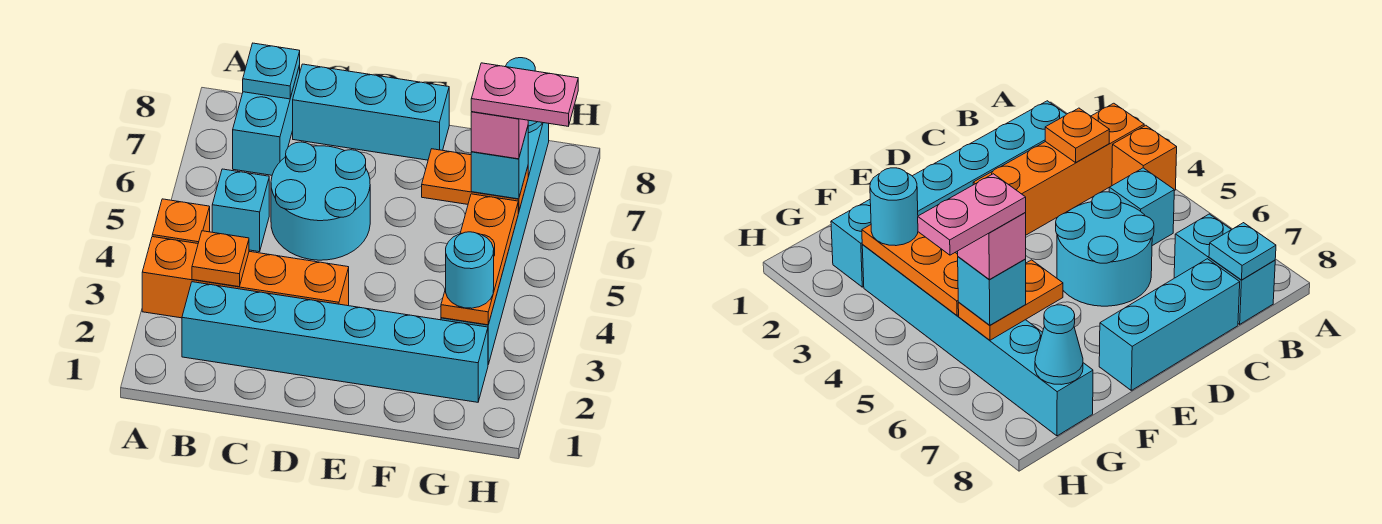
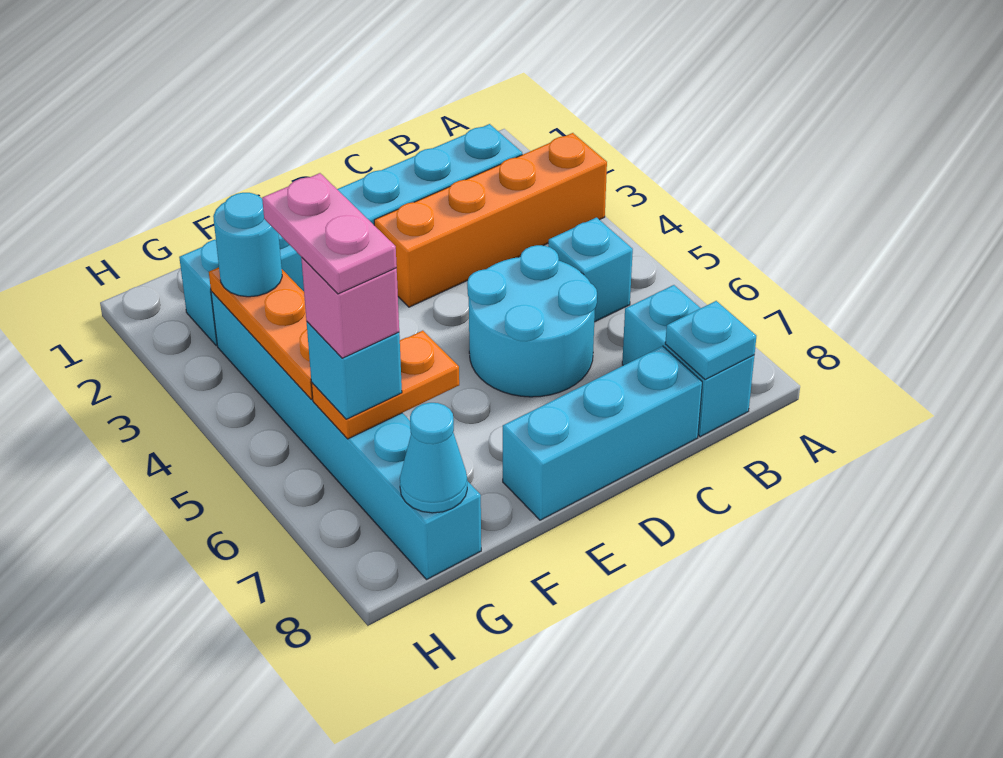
orange 1x1 brick [152,199,210,243] -> none
orange 1x1 plate [192,231,249,287] -> none
pink 1x2 plate [471,63,578,126] -> pink 1x2 plate turned to [262,173,397,294]

